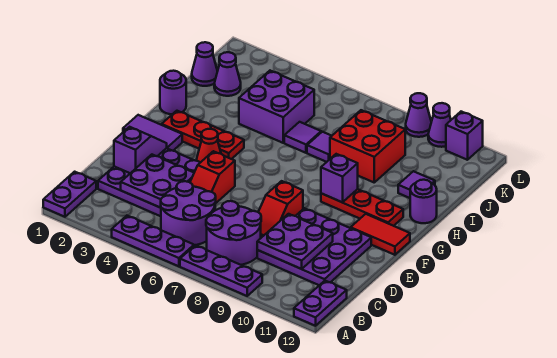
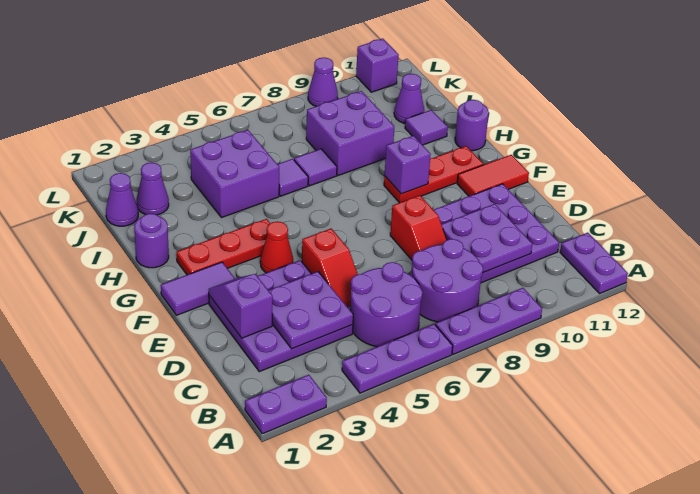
purple 1x2 plate [43,172,96,217] -> purple 1x2 plate turned to [245,375,327,434]
red 2x2 brick [330,110,405,182] -> purple 2x2 brick [306,91,394,175]
purple 1x1 cone [428,103,451,147] -> purple 1x1 cone moved to [394,74,424,123]

